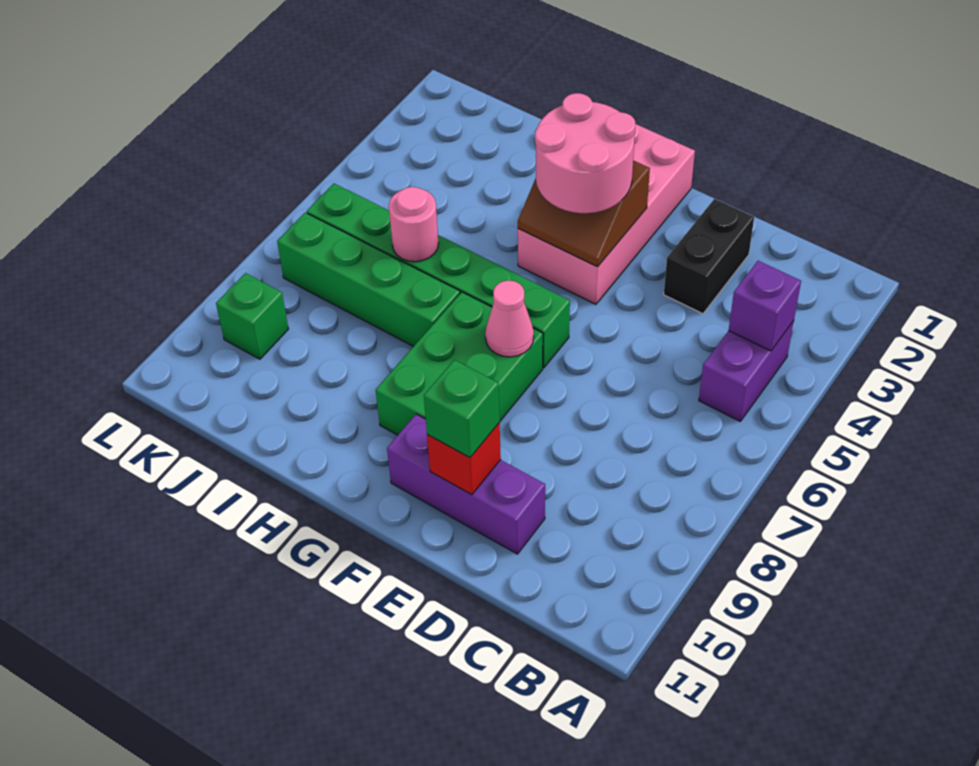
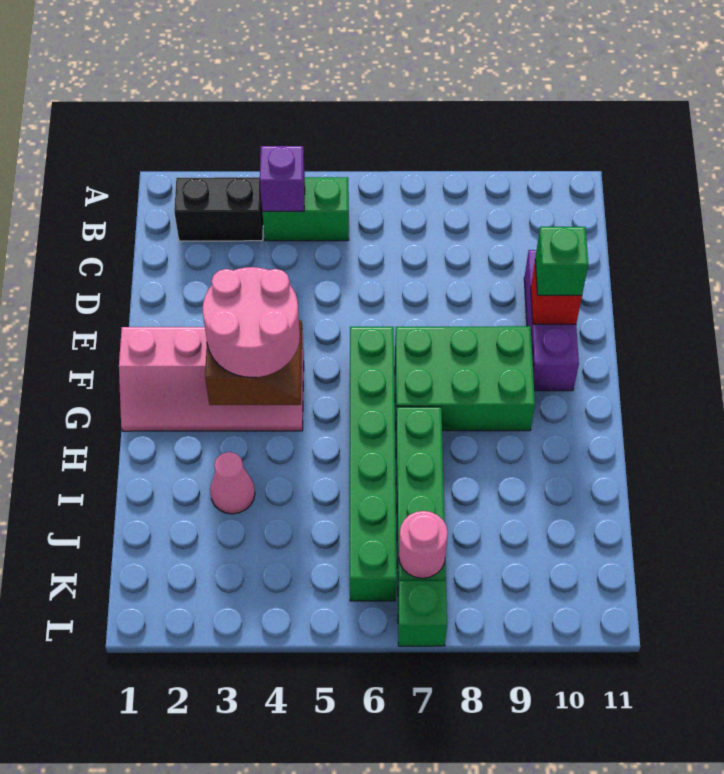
purple 1x2 brick [699,321,794,421] -> green 1x2 brick [262,177,349,241]
black 1x2 brick [664,199,754,314] -> black 1x2 brick moved to [174,177,263,241]
pink 2x4 brick [518,124,695,304] -> pink 2x4 slope [119,327,304,431]
pink 1x1 cone [485,281,534,357] -> pink 1x1 cone moved to [210,452,255,514]
pink 1x1 round brick [389,187,439,262] -> pink 1x1 round brick moved to [399,511,448,578]
green 1x1 brick [216,273,288,359] -> green 1x1 brick moved to [398,581,447,646]

